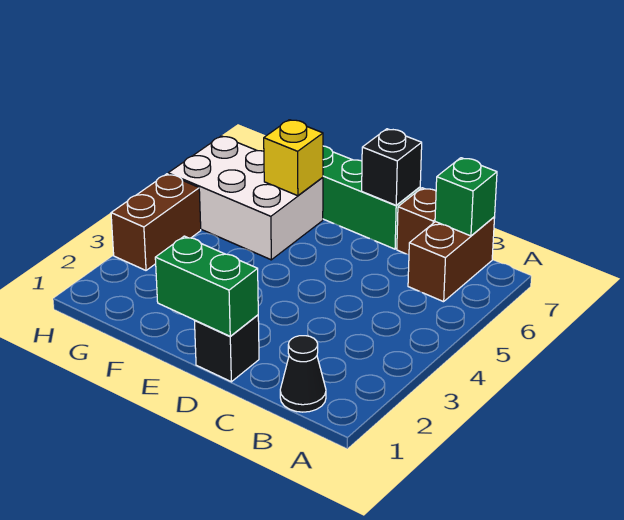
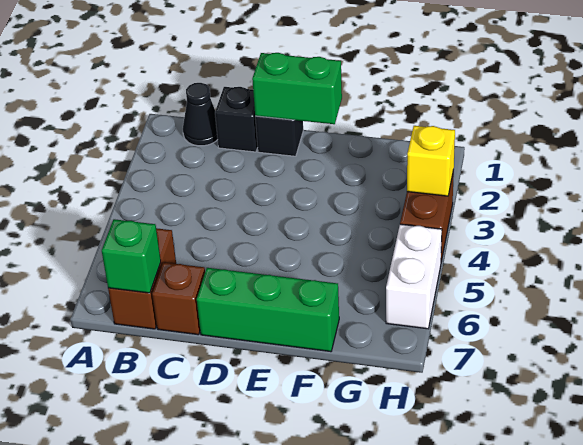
black 1x1 brick [362,129,422,205] -> black 1x1 brick moved to [215,87,258,152]
white 2x3 brick [168,136,323,260] -> white 1x2 brick [386,224,442,329]
yellow 1x1 brick [264,120,323,196] -> yellow 1x1 brick moved to [407,126,455,196]

